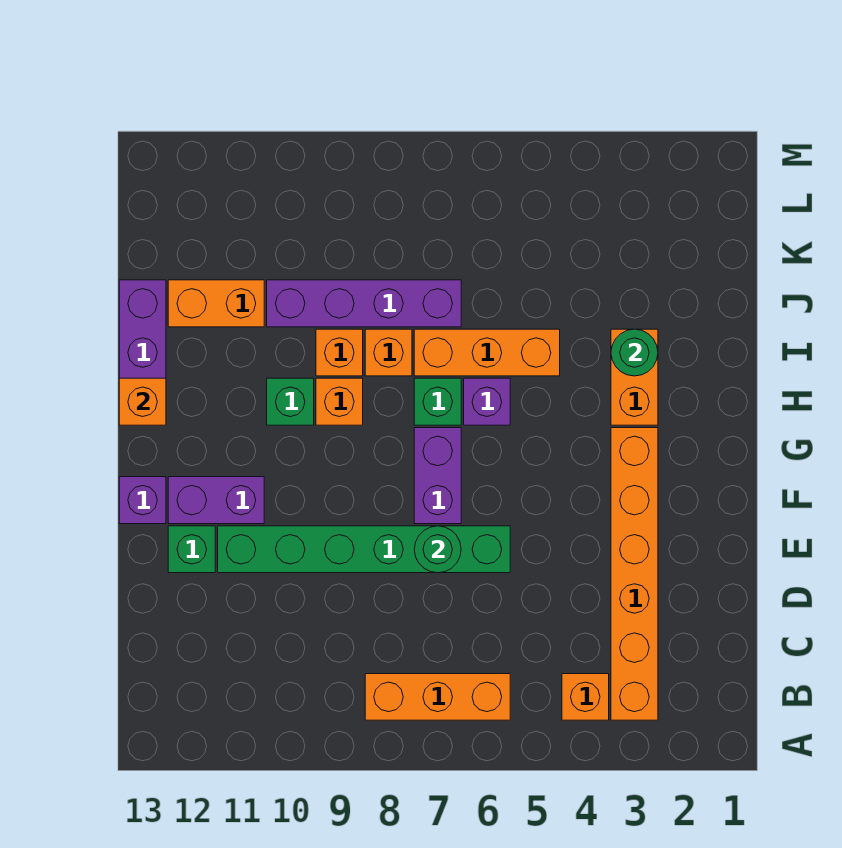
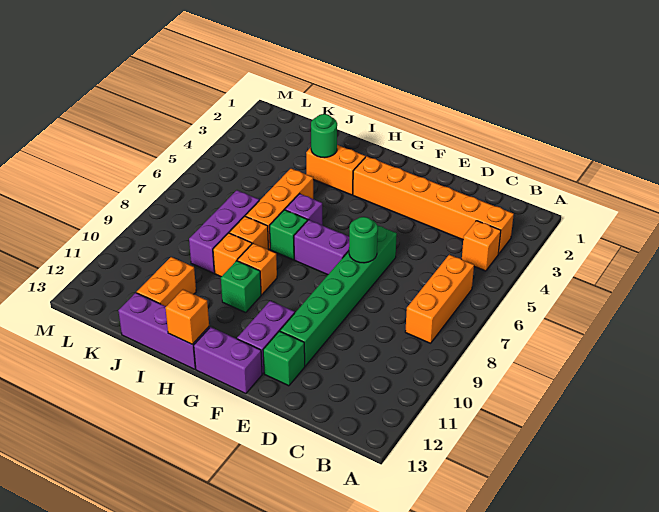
purple 1x1 brick [119,477,166,524] -> purple 1x2 brick [194,327,262,394]
purple 1x4 brick [267,280,461,327] -> purple 1x3 brick [189,190,259,273]

